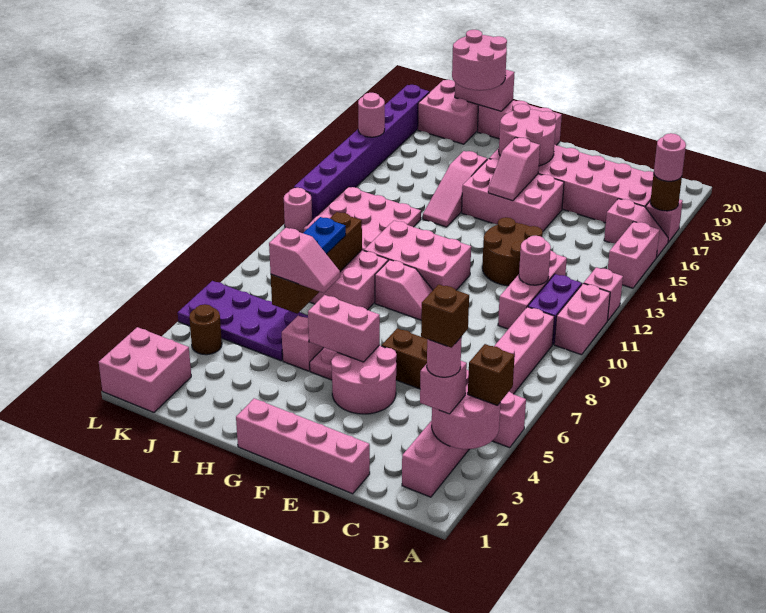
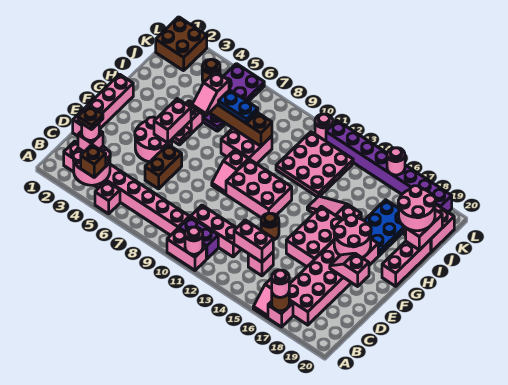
pink 1x1 brick [584,267,623,321] -> pink 1x1 brick moved to [248,252,273,276]
pink 1x2 brick [608,222,660,288] -> pink 1x2 brick moved to [234,220,273,262]
brown 1x1 brick [421,284,469,348] -> brown 1x1 plate [78,106,103,129]
pink 1x1 round brick [519,236,551,285] -> pink 1x1 round brick moved to [185,227,203,254]
brown 2x2 round brick [482,217,543,286] -> brown 1x1 round brick [261,213,279,240]
pink 2x3 brick [364,221,471,290] -> pink 2x3 brick turned to [226,159,292,218]
pink 1x2 slope [488,137,540,201] -> pink 1x2 slope moved to [330,253,369,286]
none -> blue 2x3 plate [364,200,403,256]
pink 2x2 brick [99,327,191,412] -> brown 2x2 brick [156,17,207,71]

